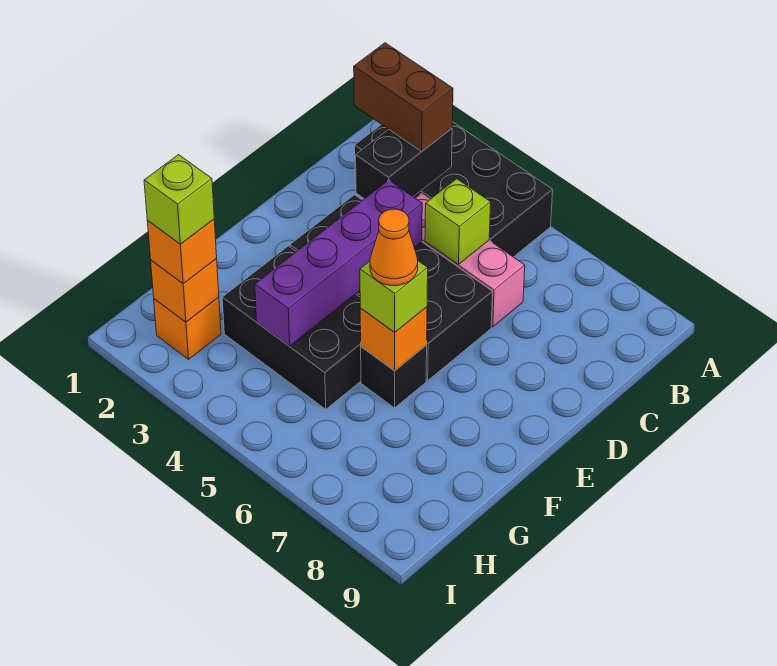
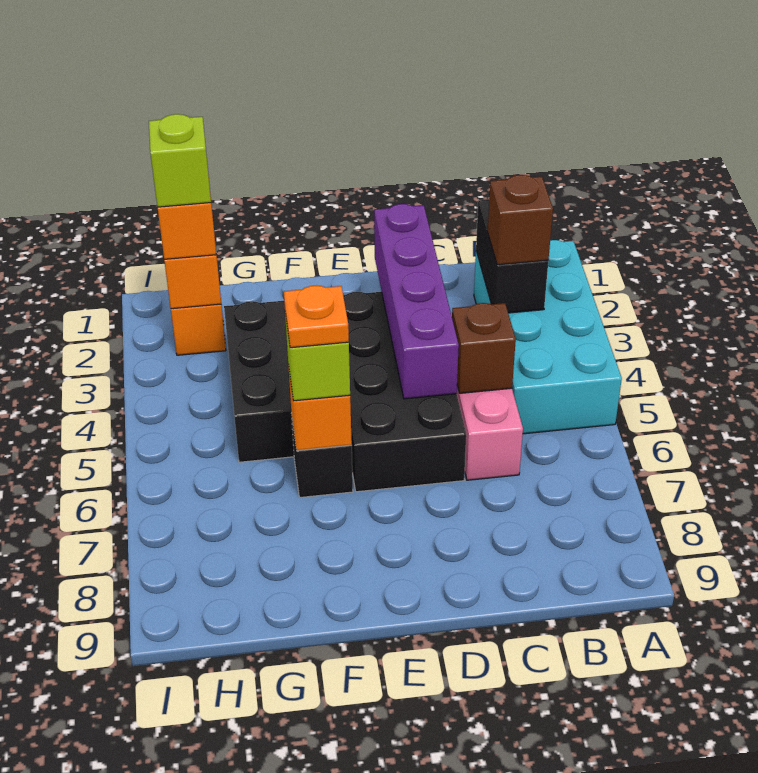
black 2x4 brick [355,122,553,257] -> cyan 2x4 brick [474,240,622,434]
brown 1x2 brick [354,43,453,151] -> brown 1x1 brick [488,175,553,265]
black 1x2 brick [356,128,452,199] -> black 1x2 brick turned to [476,200,548,313]
lime 1x1 brick [425,179,491,265] -> brown 1x1 brick [452,303,516,393]
purple 1x4 brick [255,180,422,346] -> purple 1x4 brick turned to [374,204,459,399]
orange 1x1 cone [370,209,418,286] -> orange 1x1 plate [284,286,349,348]

